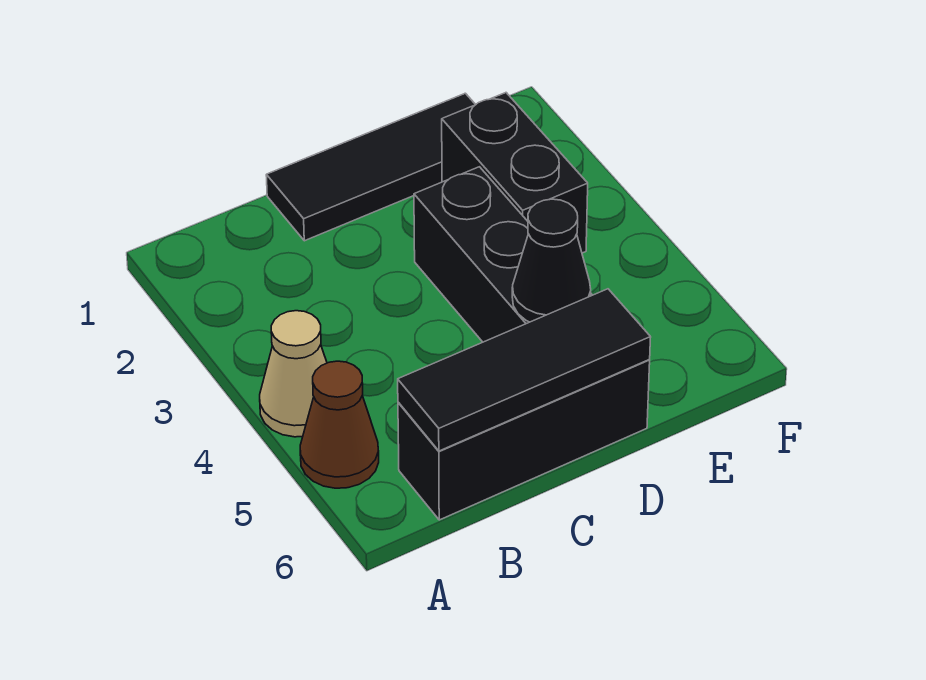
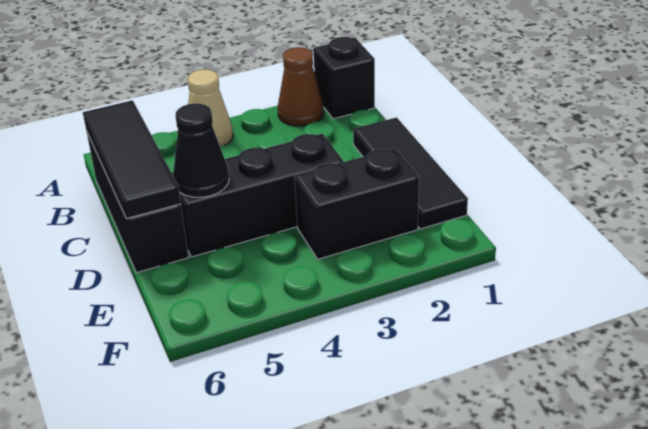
none -> black 1x1 brick [313,37,375,119]
brown 1x1 cone [300,361,379,488] -> brown 1x1 cone moved to [278,47,324,126]

